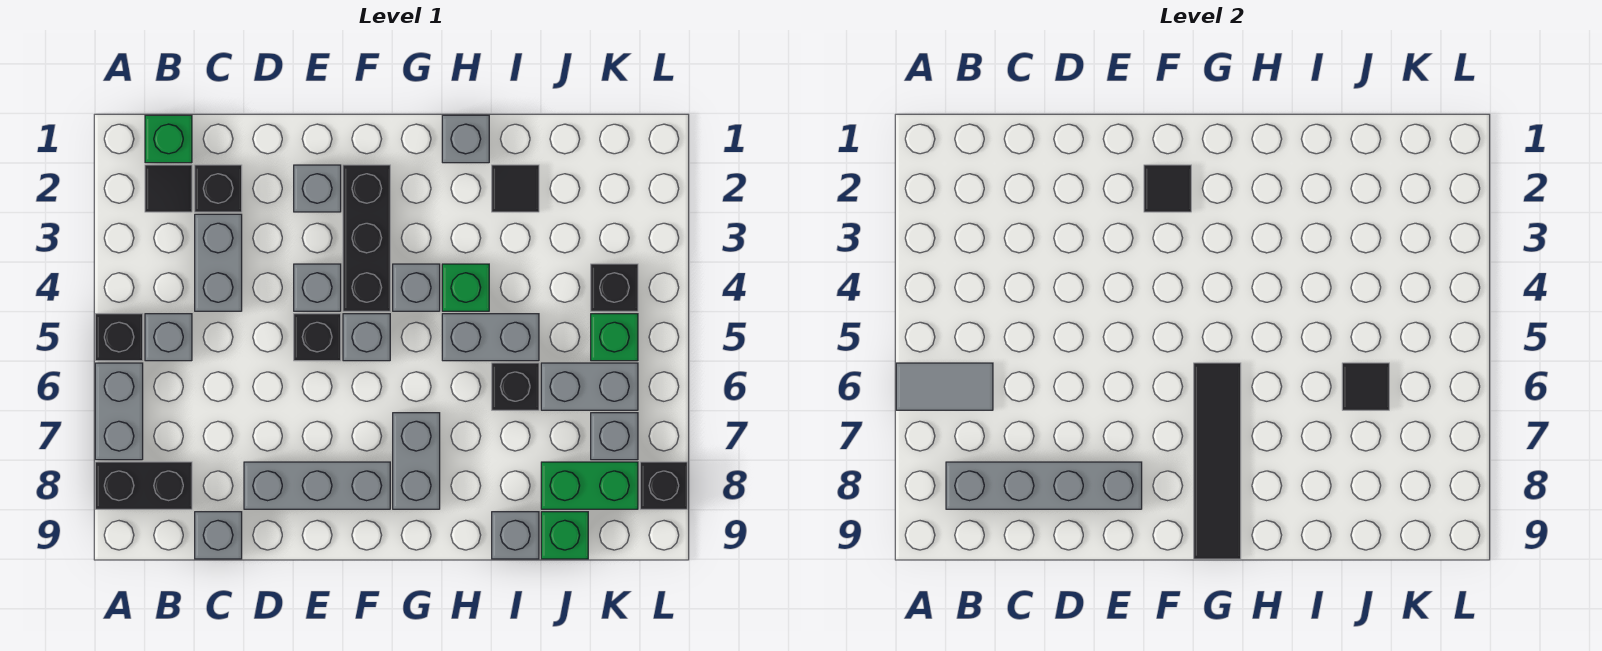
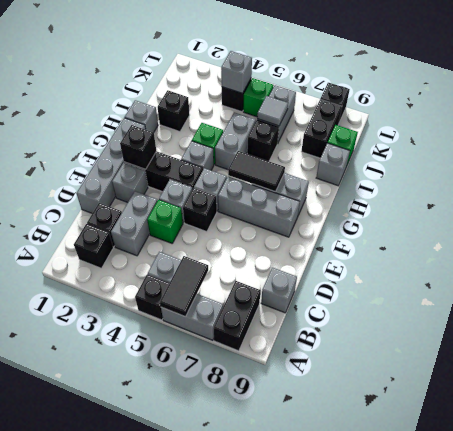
grey 1x2 tile [896,363,993,410] -> black 1x2 tile [160,256,208,317]
green 1x1 brick [145,115,192,163] -> green 1x1 brick moved to [147,200,183,243]
black 1x1 tile [145,165,192,212] -> black 1x1 brick [74,224,113,268]
grey 1x4 brick [946,462,1142,509] -> grey 1x4 brick moved to [76,118,146,213]
grey 1x2 brick [195,214,242,311] -> grey 1x2 brick turned to [111,191,157,256]
grey 1x3 brick [244,462,390,509] -> grey 1x3 brick turned to [218,177,300,237]
black 1x1 tile [1144,165,1191,212] -> black 1x1 brick [120,125,156,169]
black 1x4 tile [1194,363,1241,559] -> black 1x2 tile [228,151,285,192]
black 1x1 tile [492,165,539,212] -> black 1x1 brick [158,90,190,132]
black 1x1 tile [1342,363,1389,410] -> grey 1x1 tile [257,96,288,126]
green 1x2 brick [541,462,638,509] -> black 1x2 brick [301,100,342,158]
grey 1x1 brick [591,413,638,460] -> grey 1x1 brick moved to [221,51,252,93]

